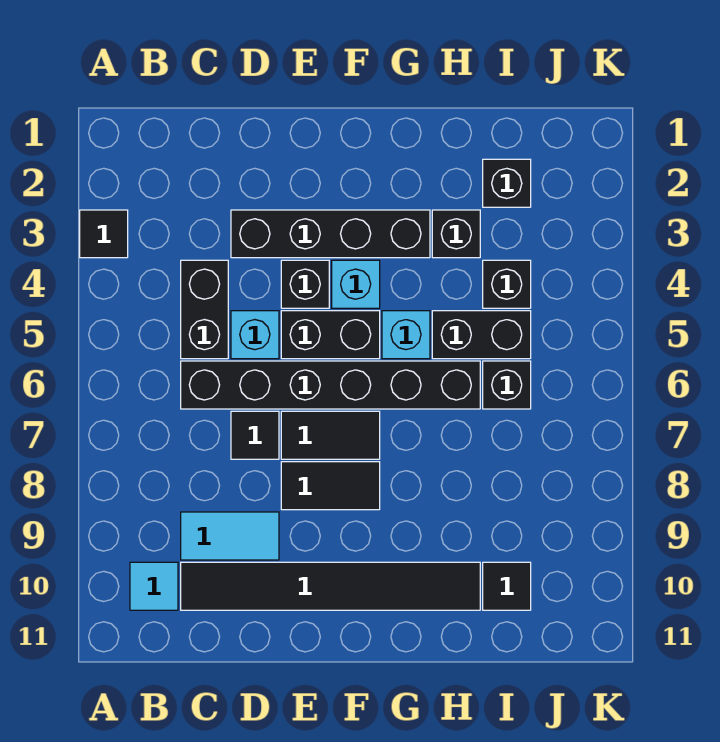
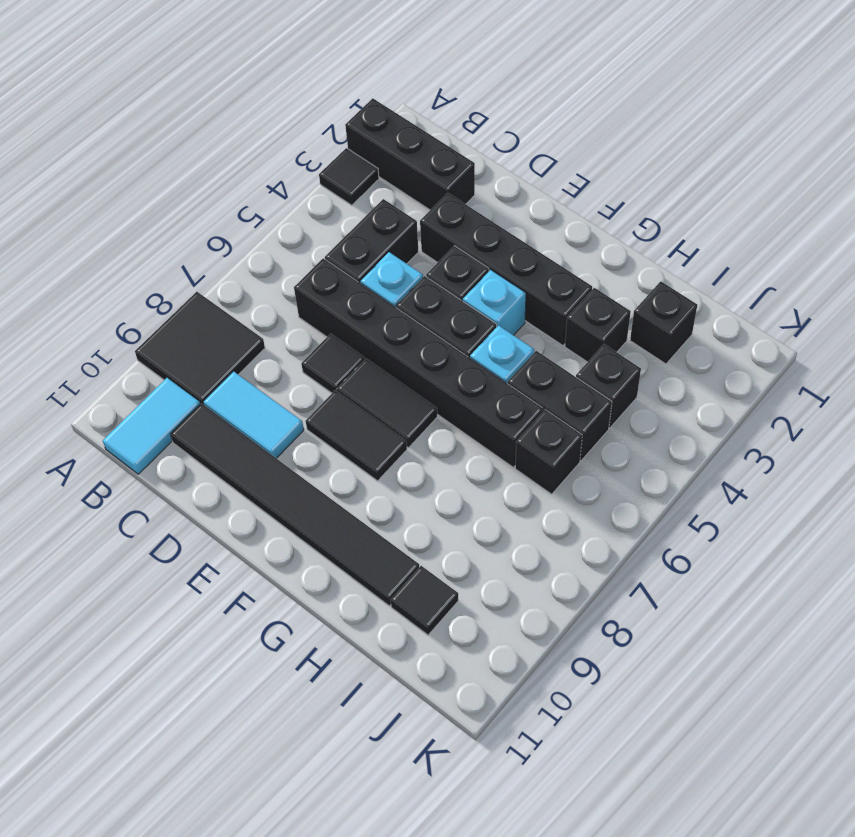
none -> black 1x3 brick [345,98,475,210]
none -> black 2x2 tile [135,292,265,405]
cyan 1x1 tile [130,562,178,610] -> cyan 1x2 tile [103,378,200,474]

